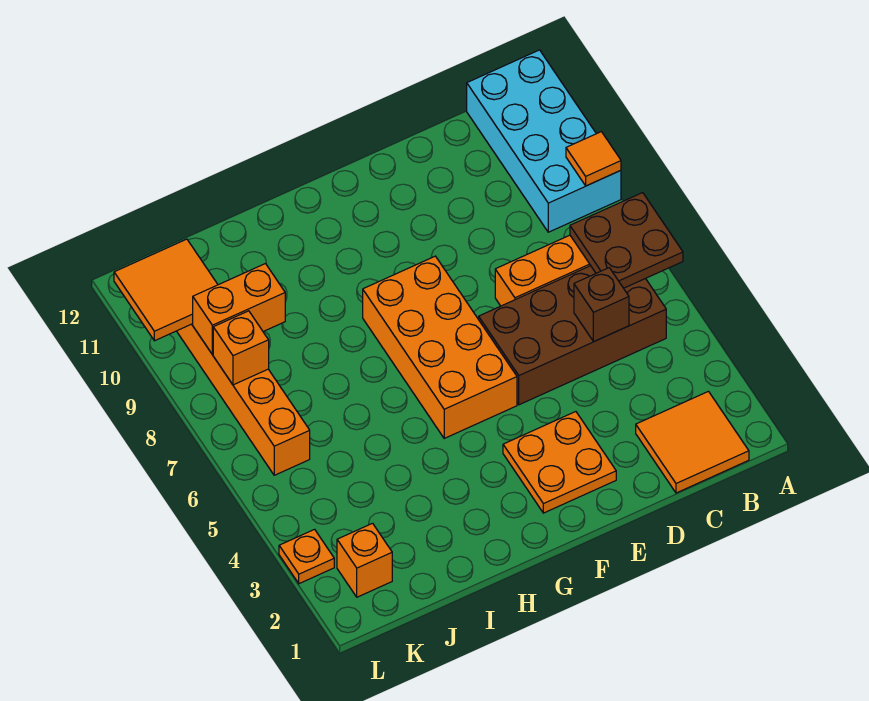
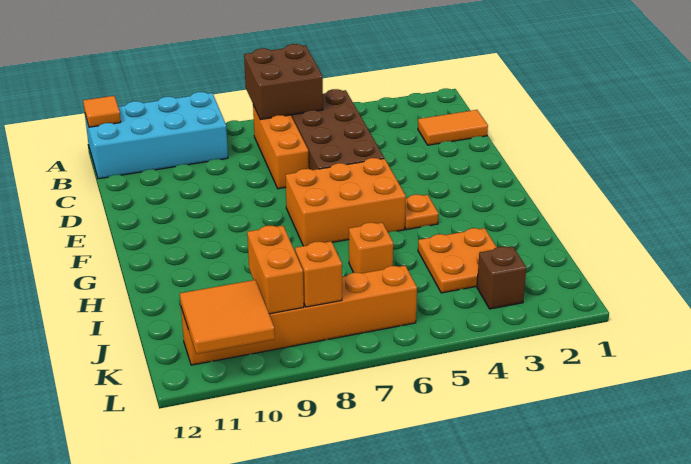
brown 2x2 plate [570,193,683,288] -> brown 2x2 brick [244,44,323,120]
orange 1x1 tile [566,132,621,186] -> orange 1x1 tile moved to [83,96,121,127]
orange 2x2 tile [636,391,749,493] -> orange 1x2 tile [418,110,488,145]
brown 1x1 brick [574,268,629,342] -> brown 1x1 brick moved to [477,246,526,309]
orange 2x2 plate [503,412,616,513] -> orange 2x2 plate moved to [418,228,497,293]
orange 2x4 brick [363,256,517,438] -> orange 2x3 brick [286,158,406,246]
orange 1x1 brick [337,523,392,597] -> orange 1x1 brick moved to [349,223,393,273]
orange 1x1 plate [279,529,334,584] -> orange 1x1 plate moved to [405,195,439,230]

